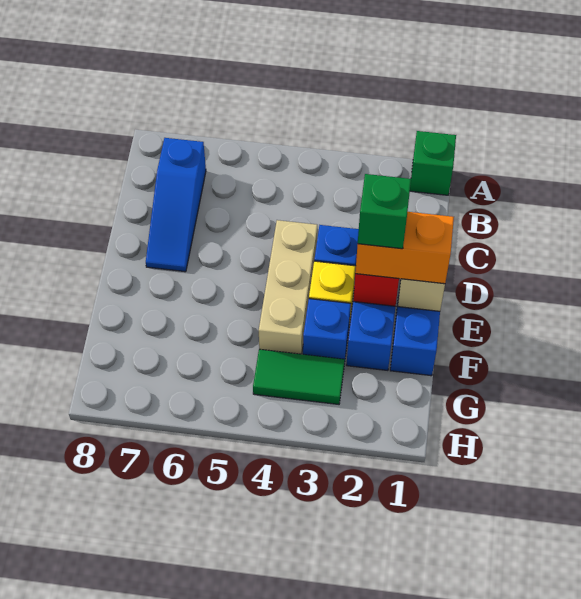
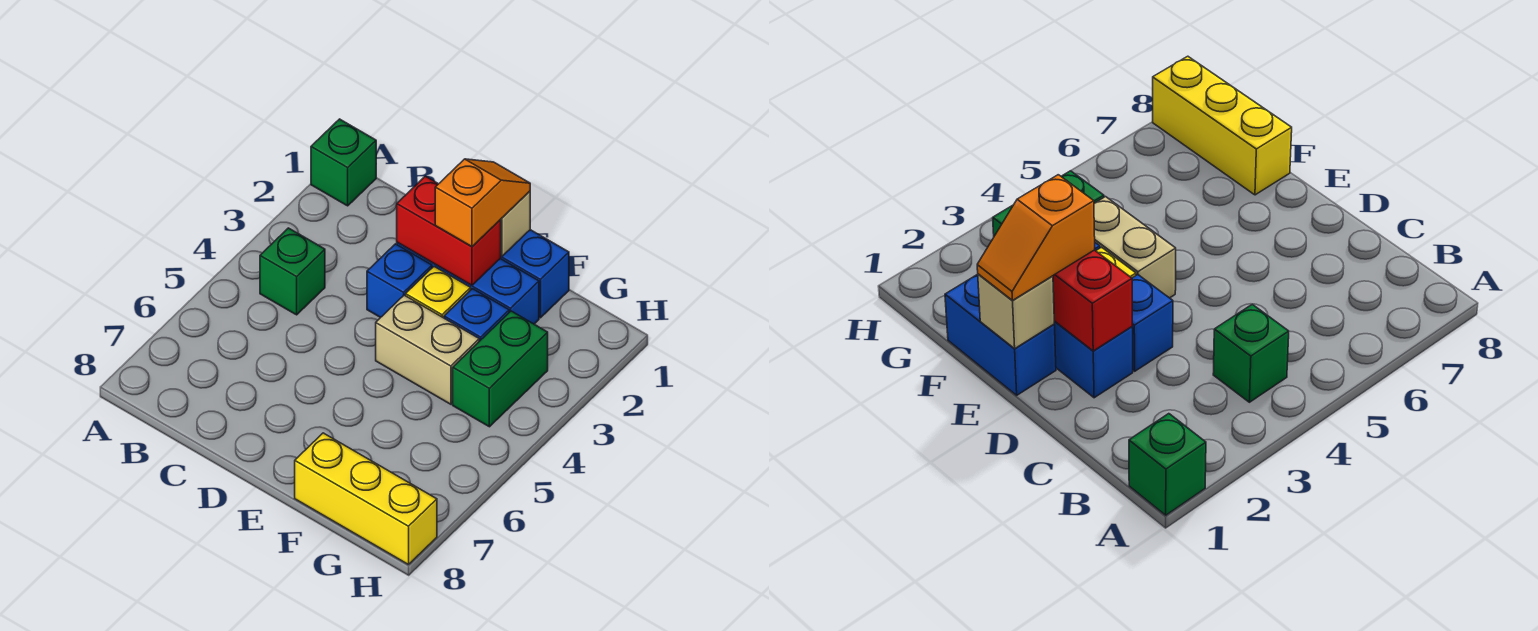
blue 1x3 slope [146,138,206,272] -> none
tan 1x3 brick [259,220,317,354] -> tan 1x2 brick [376,295,479,404]
orange 1x2 brick [355,212,454,284] -> orange 1x2 slope [435,159,530,247]
green 1x1 brick [358,174,411,249] -> green 1x1 brick moved to [260,228,325,315]
none -> yellow 1x3 brick [295,433,437,565]
green 1x2 tile [253,349,345,404] -> green 1x2 brick [453,311,548,427]

